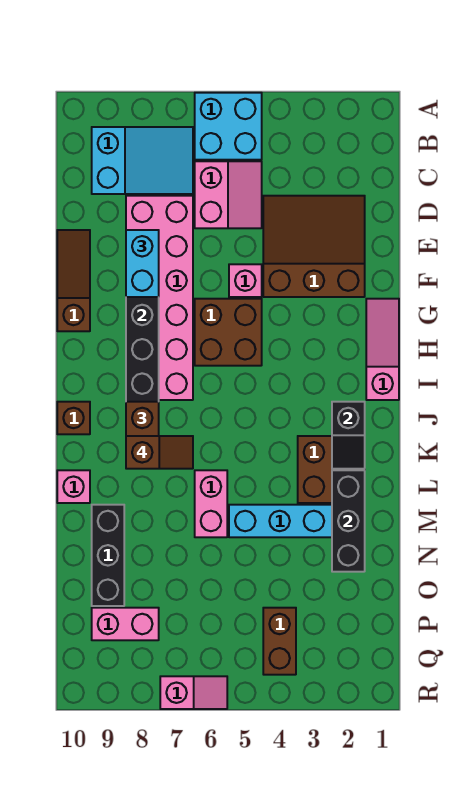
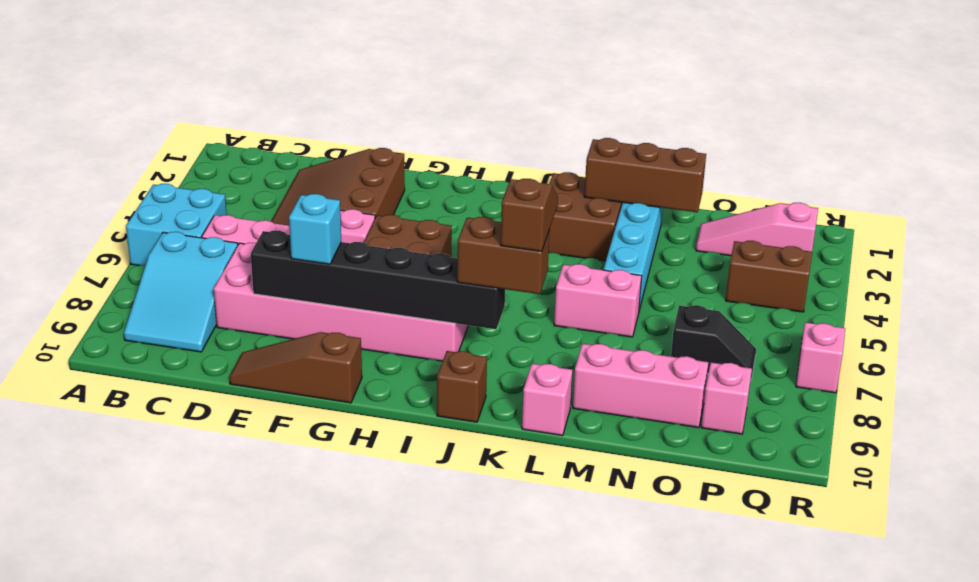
cyan 2x3 slope [92,127,193,194] -> cyan 2x3 slope turned to [124,232,238,352]
cyan 1x2 brick [126,230,159,297] -> cyan 1x1 brick [289,194,341,264]
pink 1x3 slope [366,299,399,400] -> pink 1x3 slope moved to [696,203,818,256]
black 1x2 slope [332,402,365,469] -> black 1x2 slope moved to [671,305,756,380]
black 1x3 brick [332,470,365,572] -> brown 1x3 brick [584,138,706,212]
black 1x3 brick [92,505,124,606] -> pink 1x3 brick [573,344,708,428]
pink 1x2 brick [92,608,159,640] -> pink 1x1 brick [701,362,752,434]

